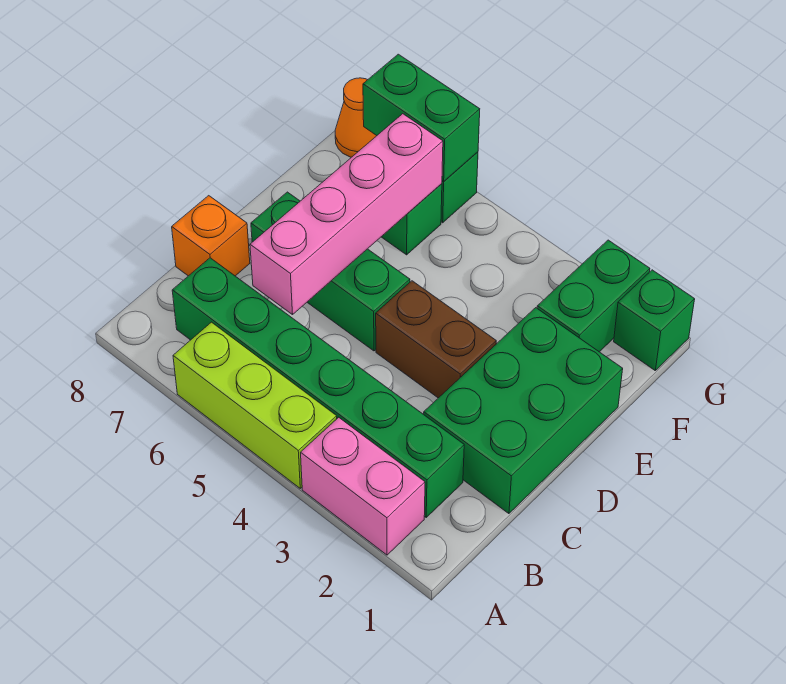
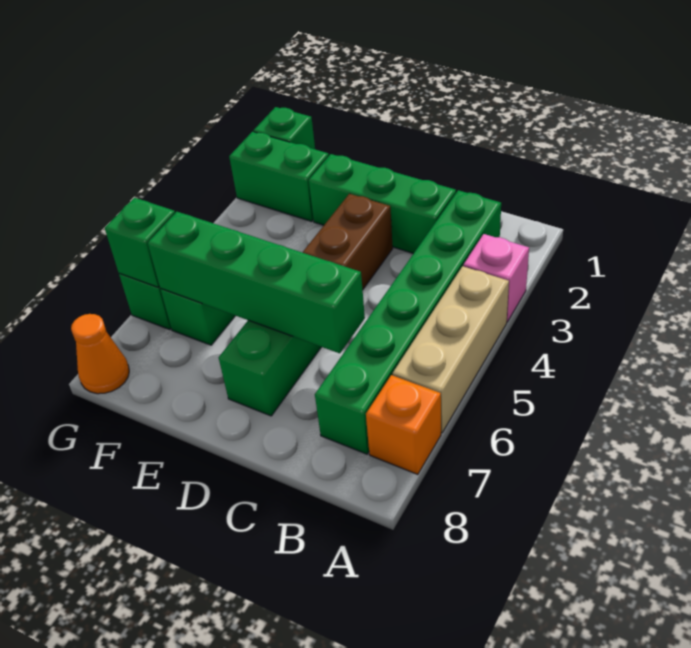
pink 1x2 brick [301,417,425,555] -> pink 1x1 brick [463,234,529,322]
lime 1x3 brick [173,322,337,488] -> tan 1x3 brick [392,266,509,433]
green 2x3 brick [424,308,623,514] -> green 1x3 brick [309,154,456,254]
pink 1x4 brick [250,114,443,315] -> green 1x4 brick [148,212,365,353]
orange 1x1 brick [172,196,250,276] -> orange 1x1 brick moved to [366,375,441,475]
green 1x2 brick [363,54,480,182] -> green 1x1 brick [105,198,175,287]

